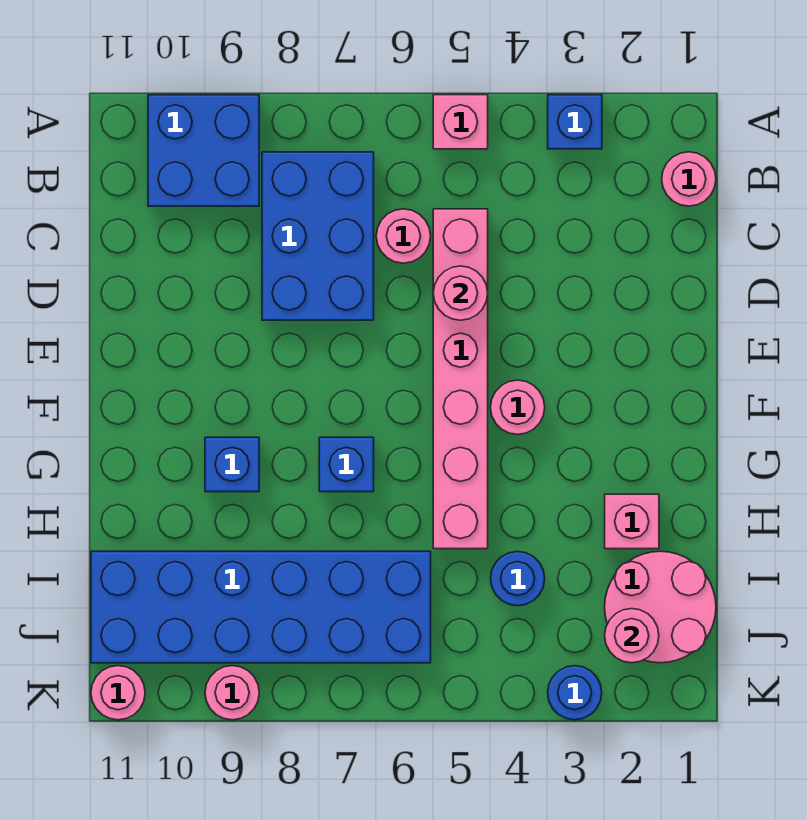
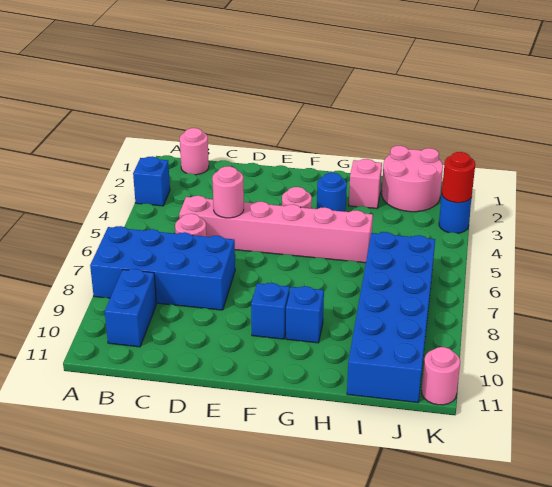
pink 1x1 brick [433,95,488,149] -> none
blue 2x2 brick [148,95,259,206] -> blue 1x2 brick [105,269,157,347]
blue 2x3 brick [262,152,374,320] -> blue 2x4 brick [90,226,235,310]
blue 1x1 brick [319,437,374,492] -> blue 1x1 brick moved to [251,283,290,339]
blue 1x1 round brick [490,551,545,606] -> blue 1x1 round brick moved to [317,173,347,212]
pink 1x1 round brick [605,609,659,663] -> none
none -> red 1x1 round brick [442,152,475,203]
pink 1x1 round brick [205,666,259,720] -> none

